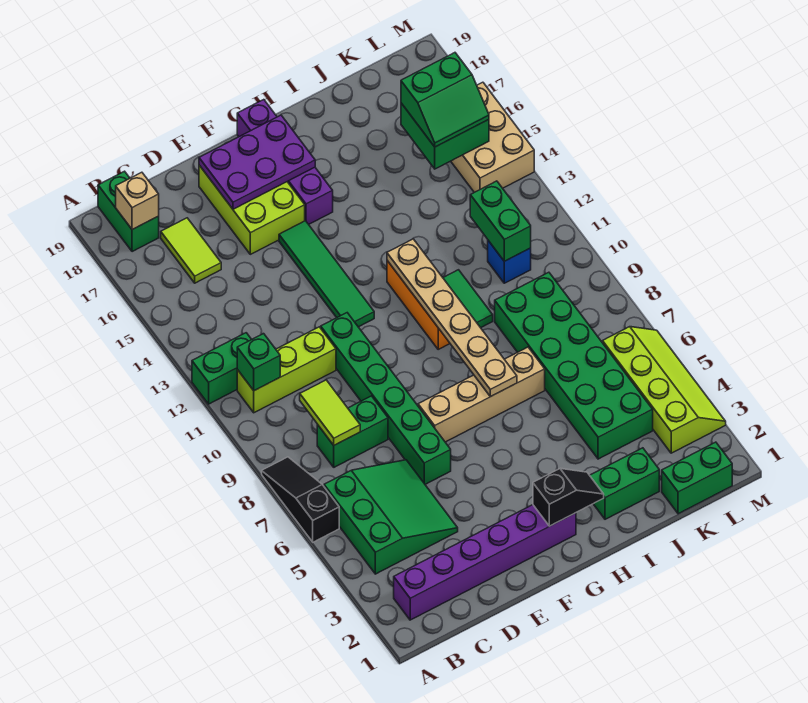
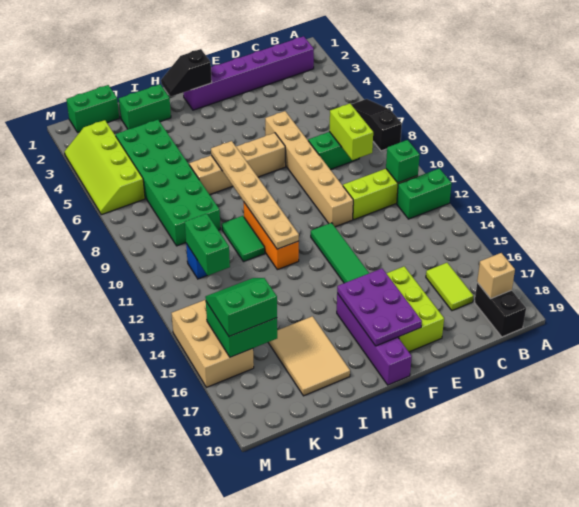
black 1x3 slope [262,457,339,542] -> black 1x3 slope turned to [351,99,402,151]
green 3x3 slope [324,460,458,574] -> none
green 1x2 brick [98,171,159,252] -> black 1x2 brick [474,283,526,337]
lime 1x2 tile [300,380,360,445] -> lime 1x2 brick [329,103,373,160]
green 1x6 brick [321,313,451,484] -> tan 1x6 brick [265,111,353,227]
purple 2x3 plate [199,115,315,209] -> purple 2x3 plate turned to [337,269,422,346]
none -> tan 2x3 tile [268,316,350,396]

